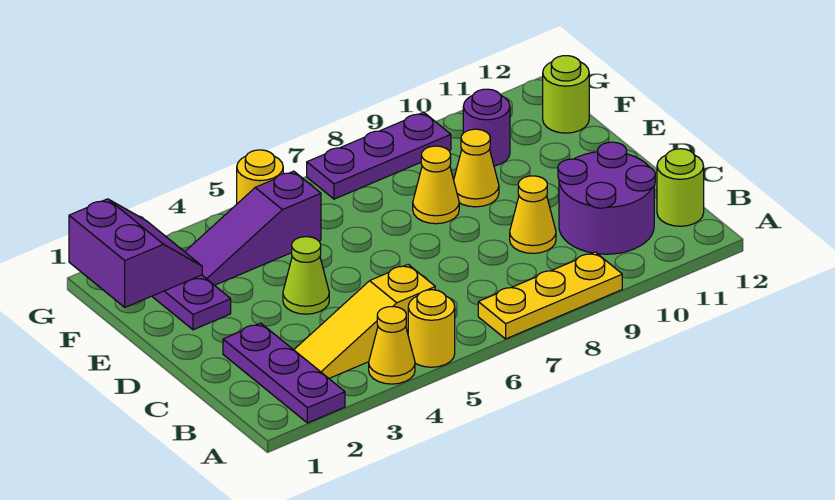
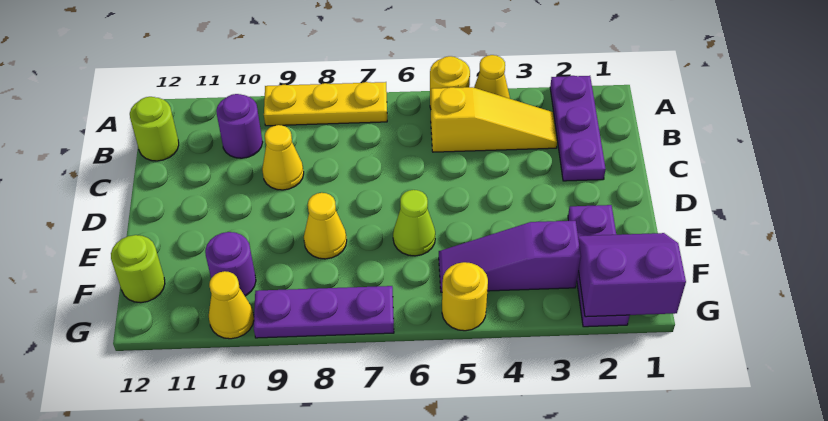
purple 2x2 round brick [558,142,655,254] -> purple 1x1 round brick [216,94,263,158]
lime 1x1 cone [283,237,329,314] -> lime 1x1 cone moved to [393,190,435,256]
yellow 1x1 cone [454,129,499,207] -> yellow 1x1 cone moved to [209,271,254,339]
purple 2x2 slope [69,199,202,307] -> purple 2x2 slope turned to [578,233,686,317]
purple 1x3 slope [185,171,321,285] -> purple 1x3 slope turned to [439,221,581,292]

